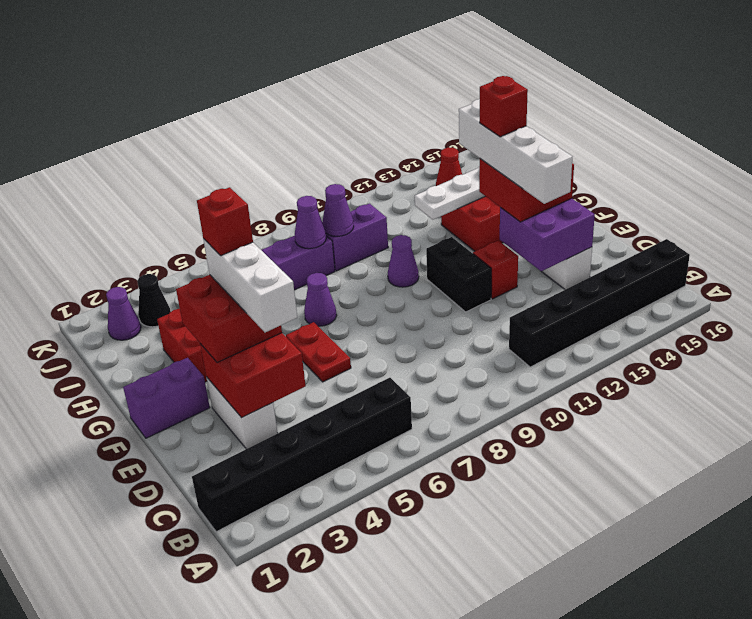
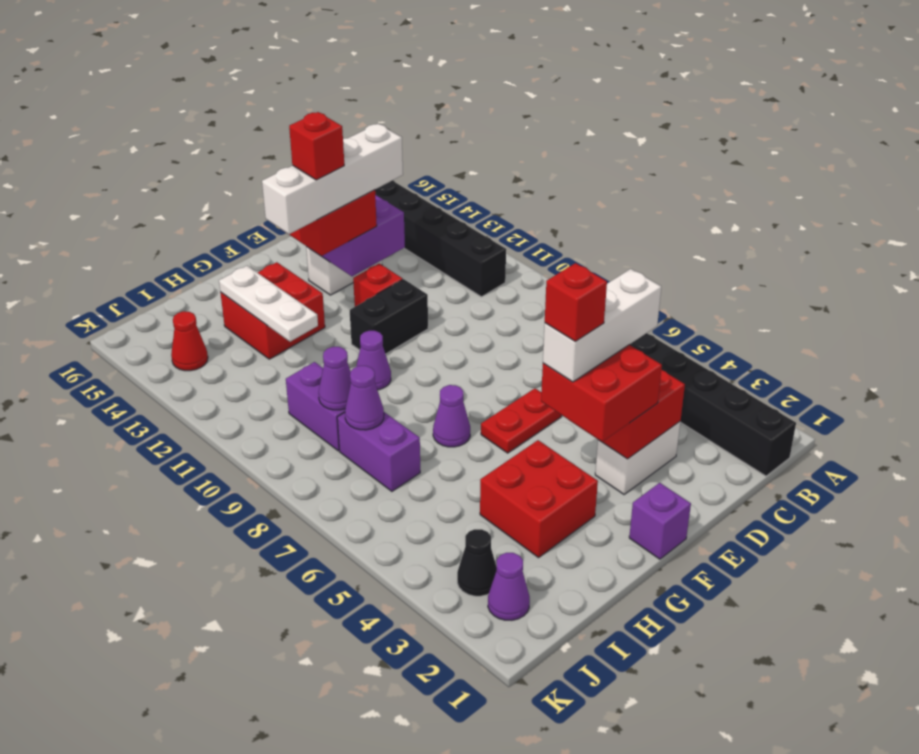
purple 1x2 brick [123,358,210,438] -> purple 1x1 brick [629,483,691,559]

